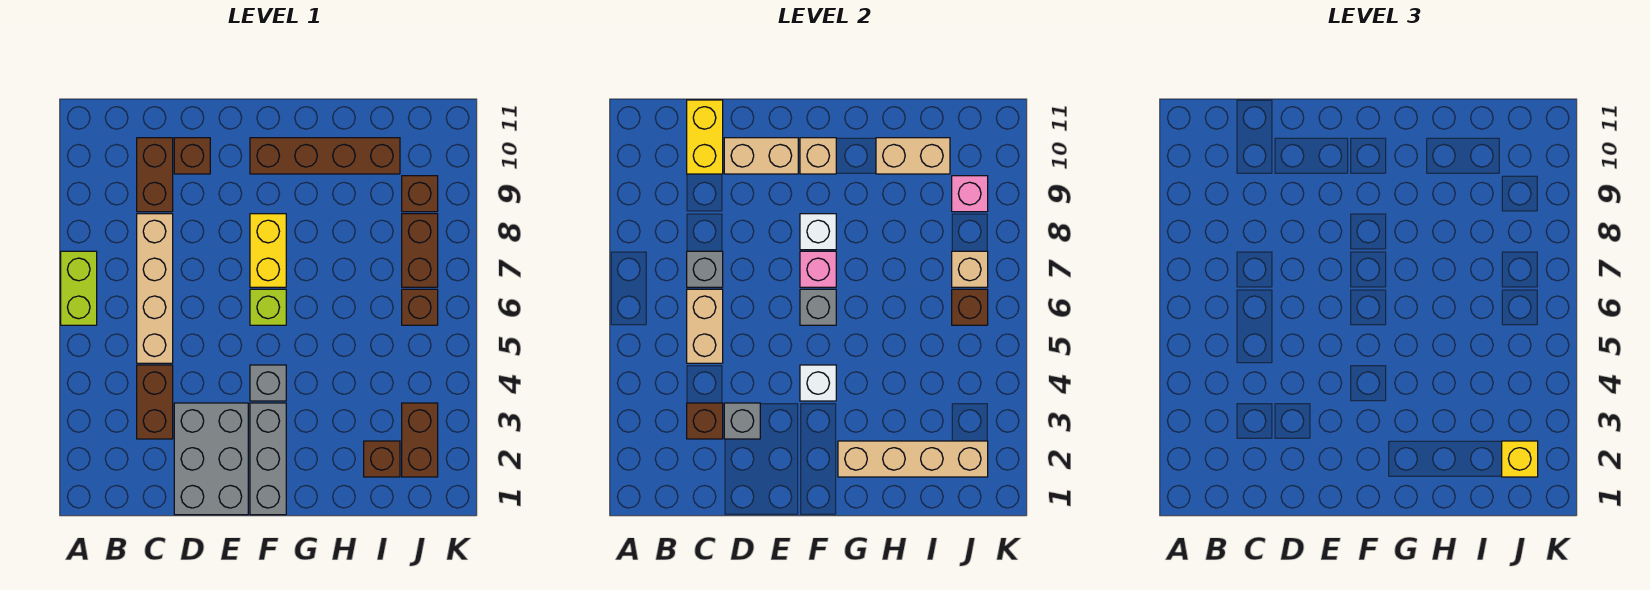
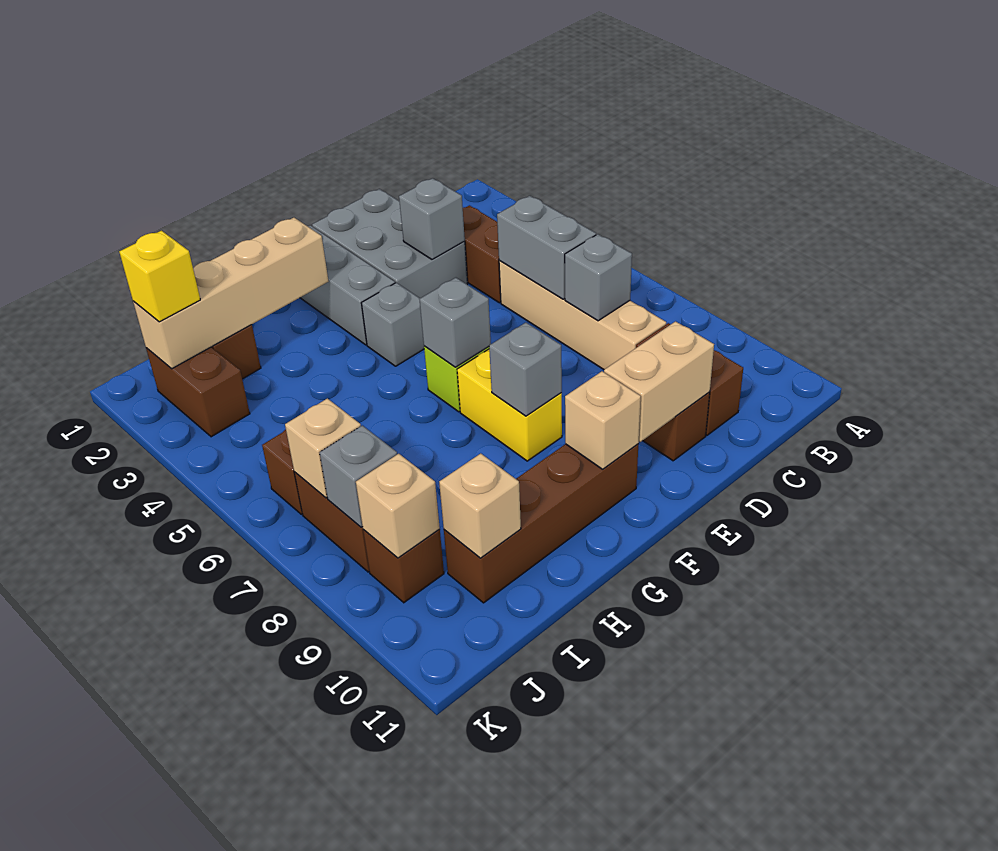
lime 1x2 brick [61,251,97,325] -> none
brown 1x1 brick [687,403,723,439] -> none
tan 1x2 brick [687,289,723,363] -> grey 1x2 brick [497,196,596,299]
yellow 1x2 brick [687,100,723,174] -> none
white 1x1 brick [800,365,836,401] -> none
pink 1x1 brick [800,251,836,287] -> none
white 1x1 brick [800,214,836,250] -> grey 1x1 brick [489,323,562,416]
tan 1x2 brick [876,138,950,174] -> tan 1x1 brick [439,453,521,558]
brown 1x1 brick [952,289,988,325] -> none
none -> grey 1x1 brick [320,425,397,527]
pink 1x1 brick [952,176,988,212] -> tan 1x1 brick [356,454,440,558]

